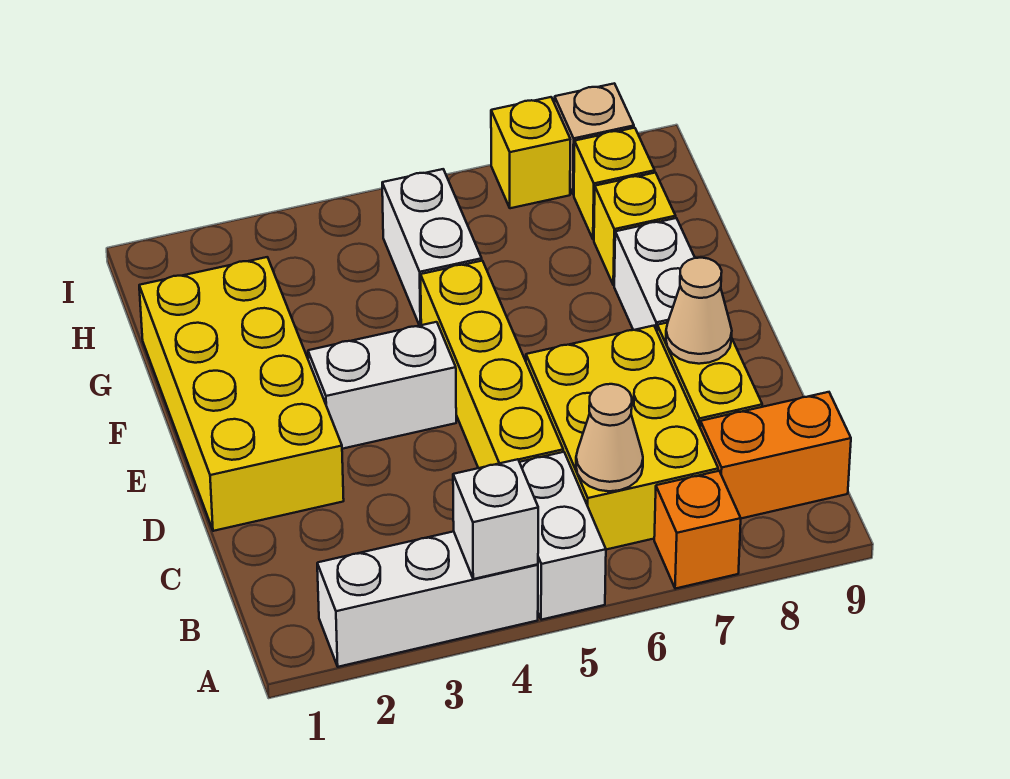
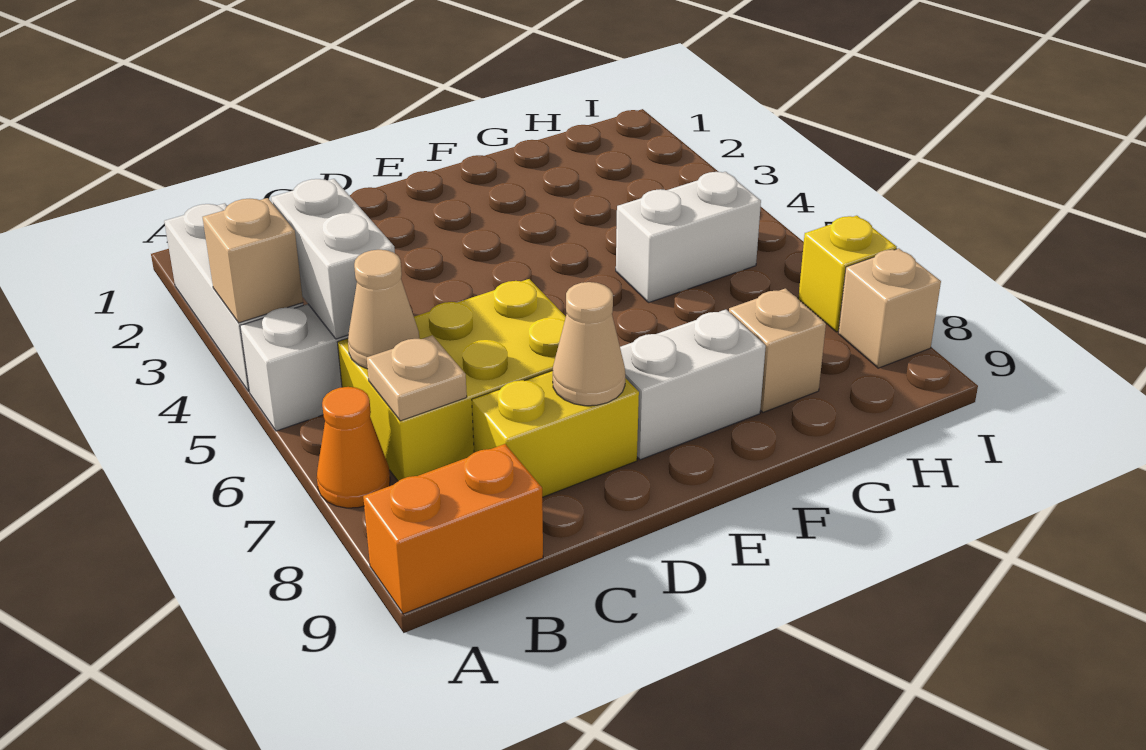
white 1x1 brick [453,459,538,579] -> tan 1x1 brick [203,198,303,323]
orange 1x1 brick [654,471,741,589] -> orange 1x1 cone [317,387,390,508]
none -> tan 1x1 plate [367,335,467,421]
orange 1x2 brick [700,392,851,518] -> orange 1x2 brick turned to [363,444,543,614]
yellow 1x4 brick [421,261,563,468] -> none
yellow 2x4 brick [139,257,344,531] -> none
white 1x2 brick [308,322,456,449] -> white 1x2 brick moved to [271,179,395,339]
yellow 1x1 brick [594,173,676,285] -> tan 1x1 brick [729,288,826,412]
yellow 1x1 brick [574,128,655,240] -> none

